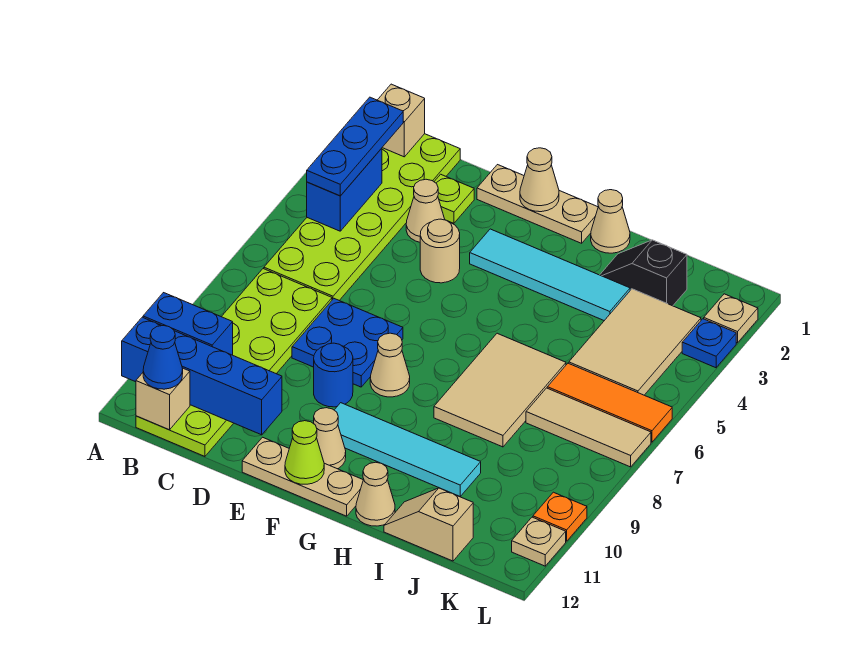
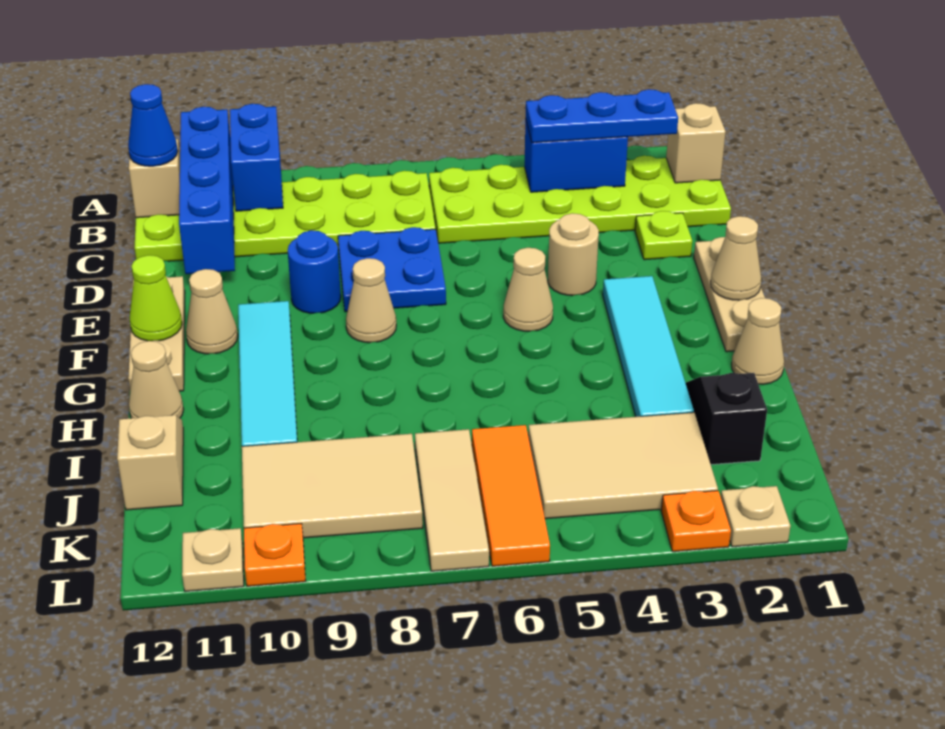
tan 1x1 cone [406,179,445,242] -> tan 1x1 cone moved to [503,248,553,331]
tan 2x3 tile [434,333,566,447] -> tan 2x3 tile moved to [242,434,423,538]
blue 1x1 plate [682,319,736,368] -> orange 1x1 plate [661,491,731,552]

